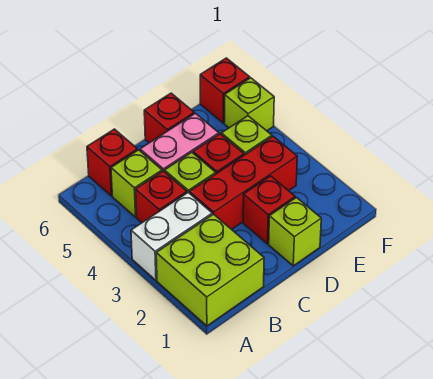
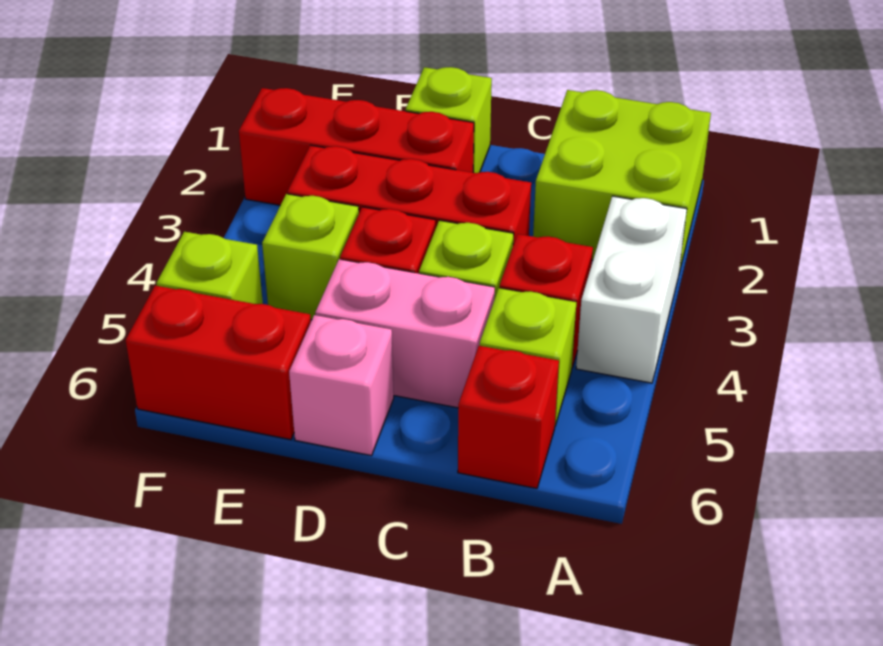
white 1x2 brick [131,193,212,280] -> white 1x2 brick turned to [576,196,687,383]
red 1x1 brick [243,176,295,244] -> red 1x3 brick [239,88,474,205]
red 1x1 brick [144,93,194,143] -> pink 1x1 brick [289,315,394,456]
red 1x1 brick [200,58,250,123] -> red 1x2 brick [126,286,311,440]

